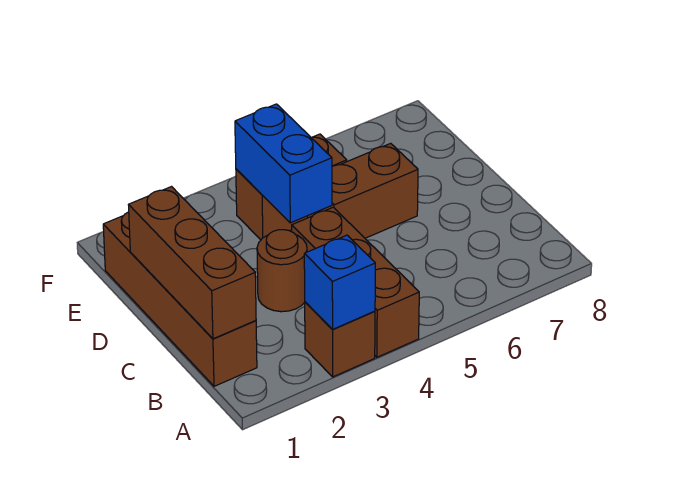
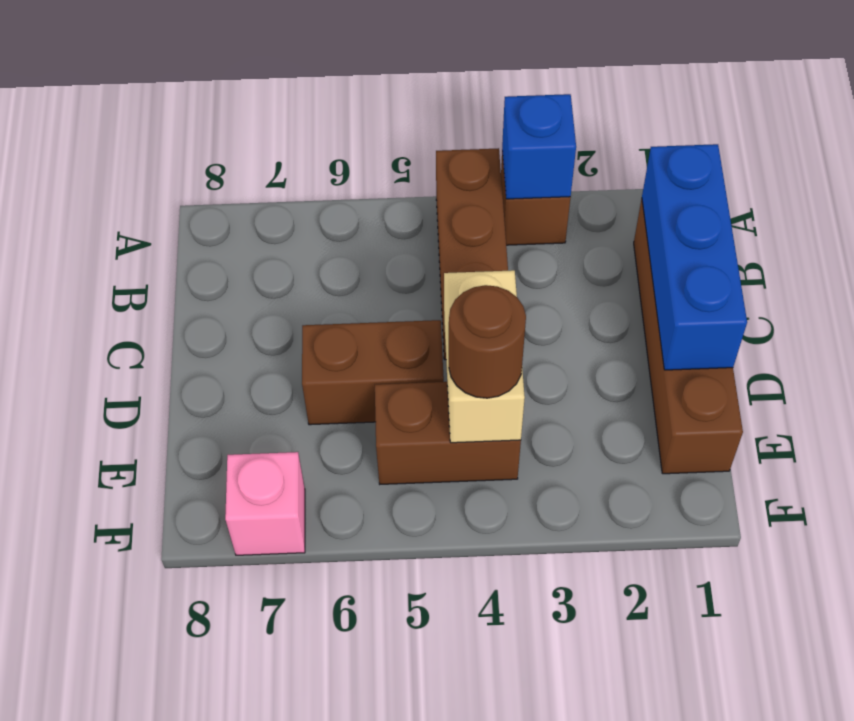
brown 1x3 brick [129,187,256,339] -> blue 1x3 brick [642,144,747,370]
brown 1x1 round brick [257,230,307,312] -> brown 1x1 round brick moved to [449,285,526,398]
blue 1x2 brick [235,104,332,223] -> tan 1x2 brick [444,270,525,443]
none -> pink 1x1 brick [225,452,305,555]

